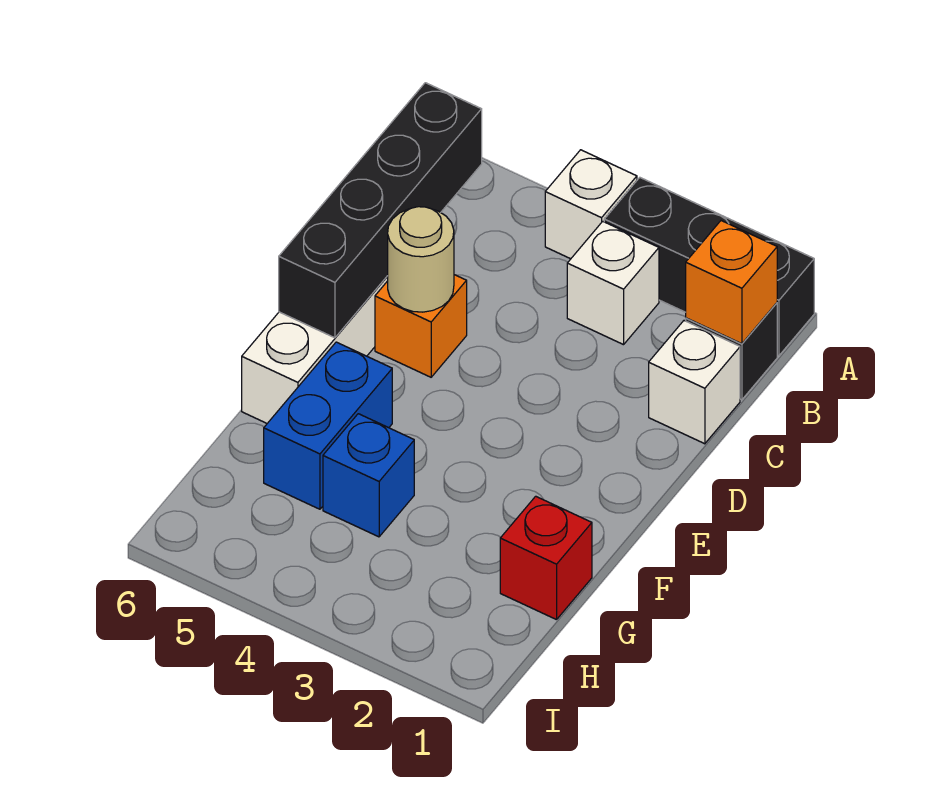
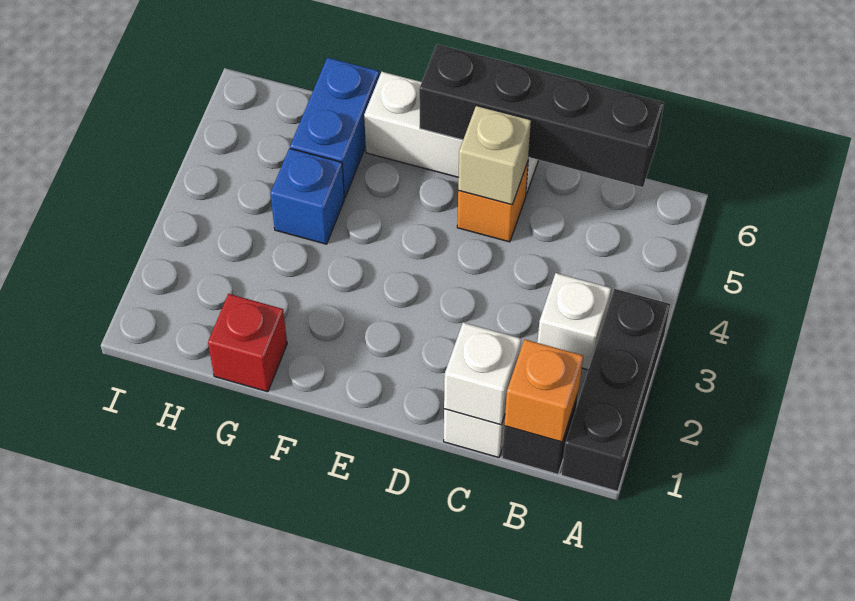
white 1x1 brick [545,150,637,259] -> white 1x1 brick moved to [444,322,521,425]
tan 1x1 round brick [388,207,454,312] -> tan 1x1 brick [458,105,531,205]
blue 1x2 brick [264,342,392,509] -> blue 1x2 brick turned to [290,58,379,198]

